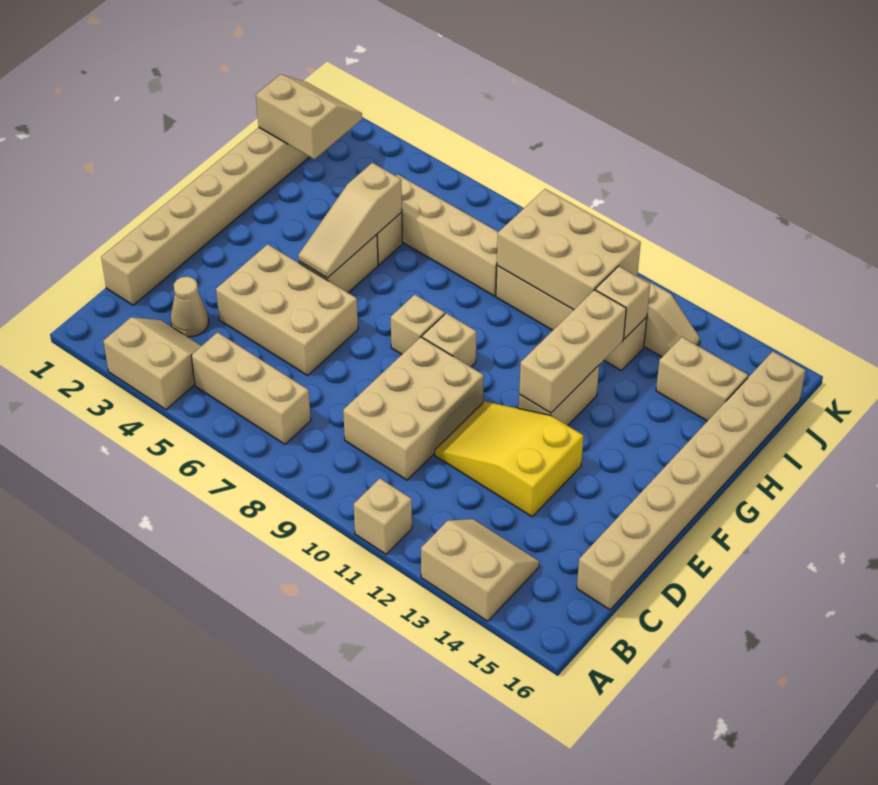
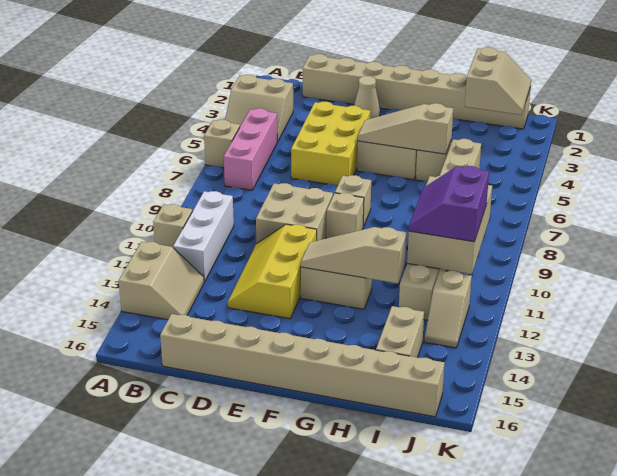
tan 2x2 slope [103,317,201,410] -> tan 2x2 slope turned to [225,75,293,142]
tan 1x3 brick [191,332,311,444] -> pink 1x3 brick [224,108,278,190]
none -> white 1x3 brick [173,191,234,282]
tan 1x1 cone [171,277,209,337] -> tan 1x1 cone moved to [354,76,380,119]
tan 2x3 brick [343,337,484,480] -> tan 2x2 brick [256,183,333,243]
tan 2x3 brick [216,244,358,375] -> yellow 2x3 brick [291,102,370,186]
yellow 2x3 slope [435,401,583,517] -> yellow 2x3 slope turned to [227,224,317,319]
tan 1x3 brick [519,290,626,413] -> tan 1x3 slope [301,227,407,283]
none -> purple 2x2 slope [409,166,489,242]
tan 1x1 brick [596,266,650,339] -> tan 1x1 brick moved to [204,120,240,168]

